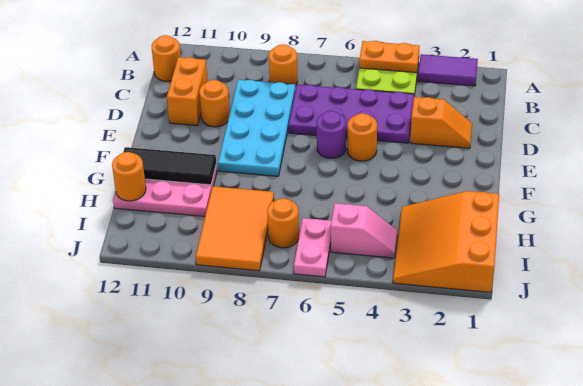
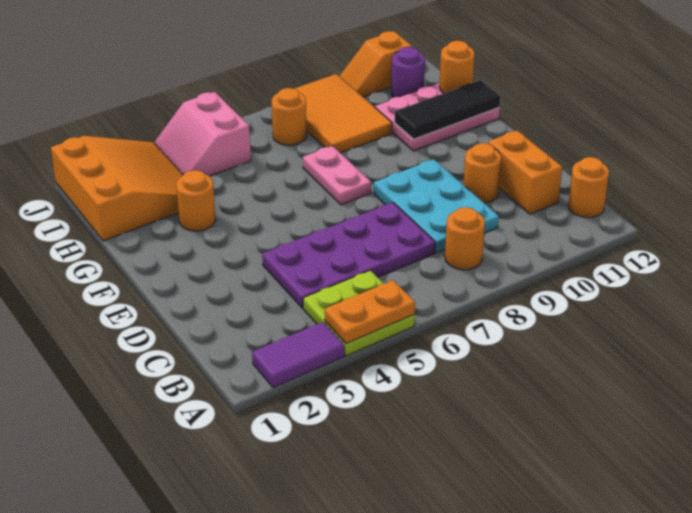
cyan 2x4 plate [218,80,295,176] -> cyan 2x3 plate [374,159,499,253]
orange 1x2 slope [410,97,472,148] -> orange 1x2 slope moved to [339,31,412,97]
orange 1x1 round brick [347,113,377,161] -> orange 1x1 round brick moved to [176,170,215,231]
purple 1x1 round brick [317,111,346,158] -> purple 1x1 round brick moved to [391,47,425,98]
pink 1x2 slope [331,203,397,258] -> pink 2x2 slope [155,92,251,176]
pink 1x2 plate [294,218,332,277] -> pink 1x2 plate moved to [303,146,371,205]

